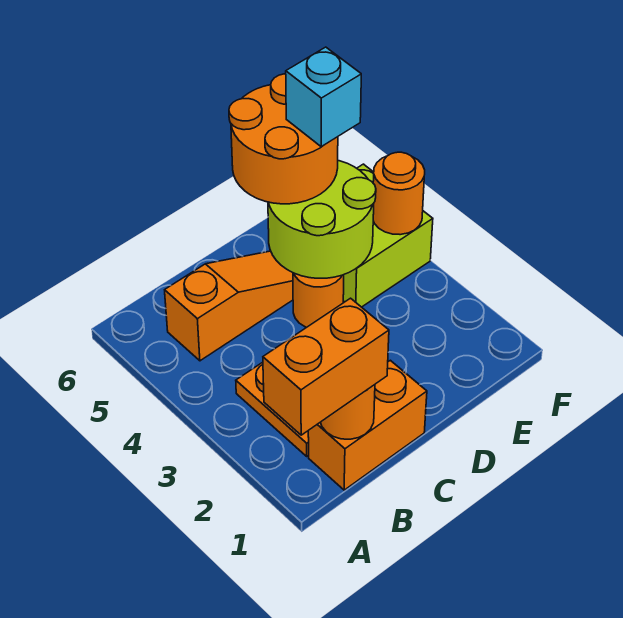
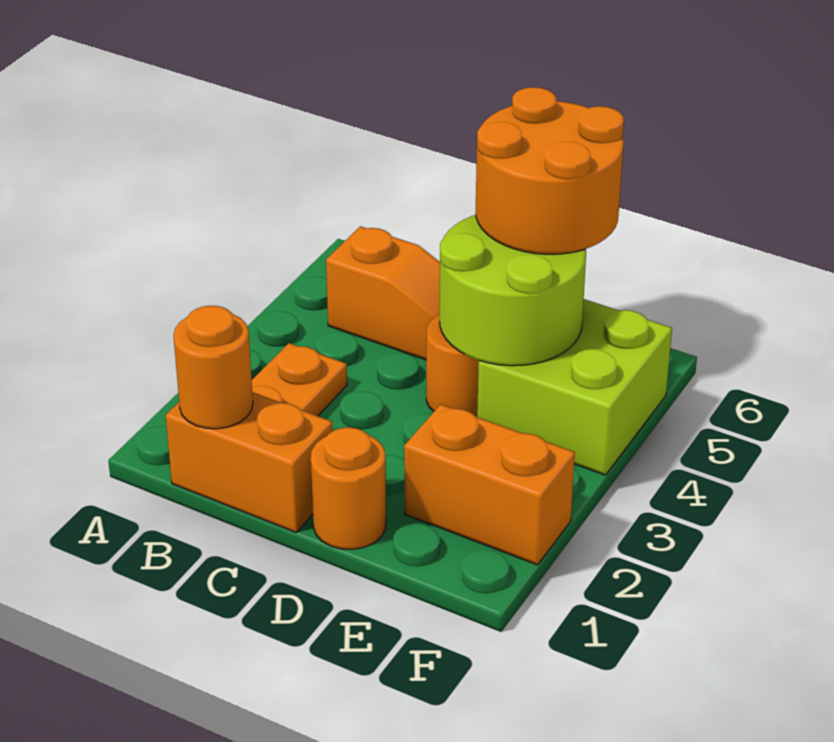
orange 1x2 brick [263,298,389,435] -> orange 1x2 brick moved to [404,404,575,565]
cyan 1x1 brick [286,47,361,147] -> none
orange 1x1 round brick [373,152,425,235] -> orange 1x1 round brick moved to [311,427,386,549]

